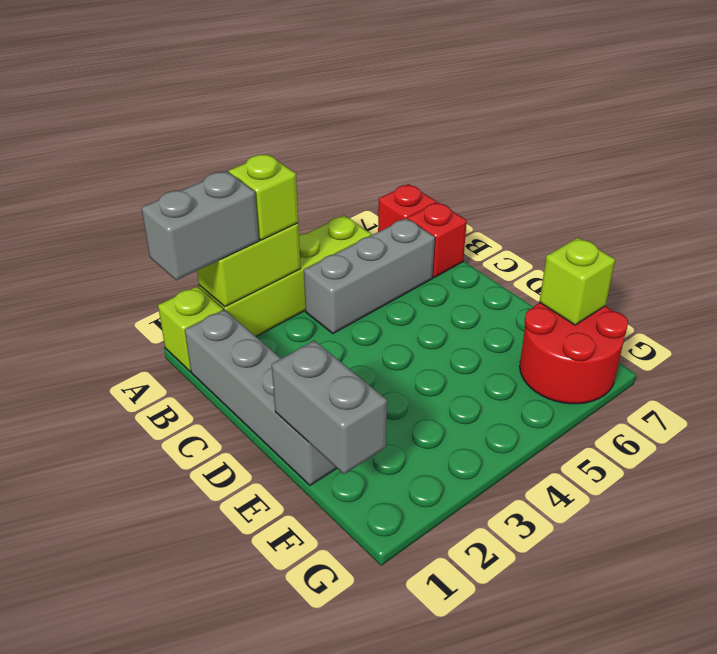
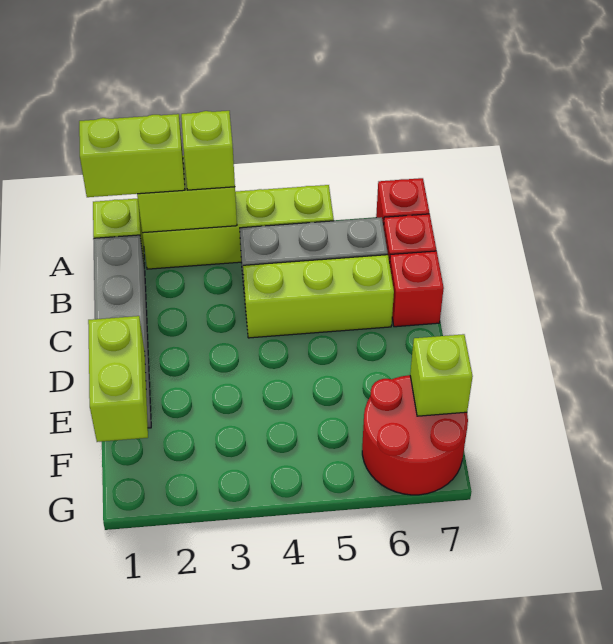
grey 1x2 brick [142,171,259,280] -> lime 1x2 brick [79,114,185,197]
none -> lime 1x3 brick [243,255,394,338]
none -> red 1x1 brick [390,251,444,327]
grey 1x2 brick [272,341,387,474] -> lime 1x2 brick [88,316,148,442]

